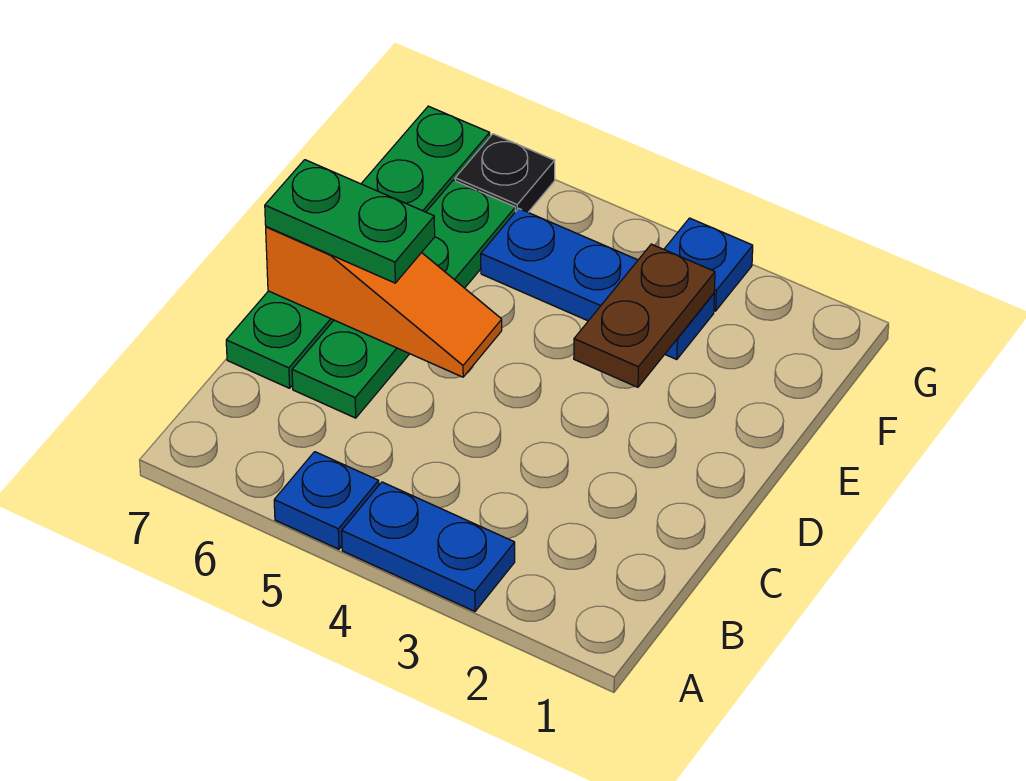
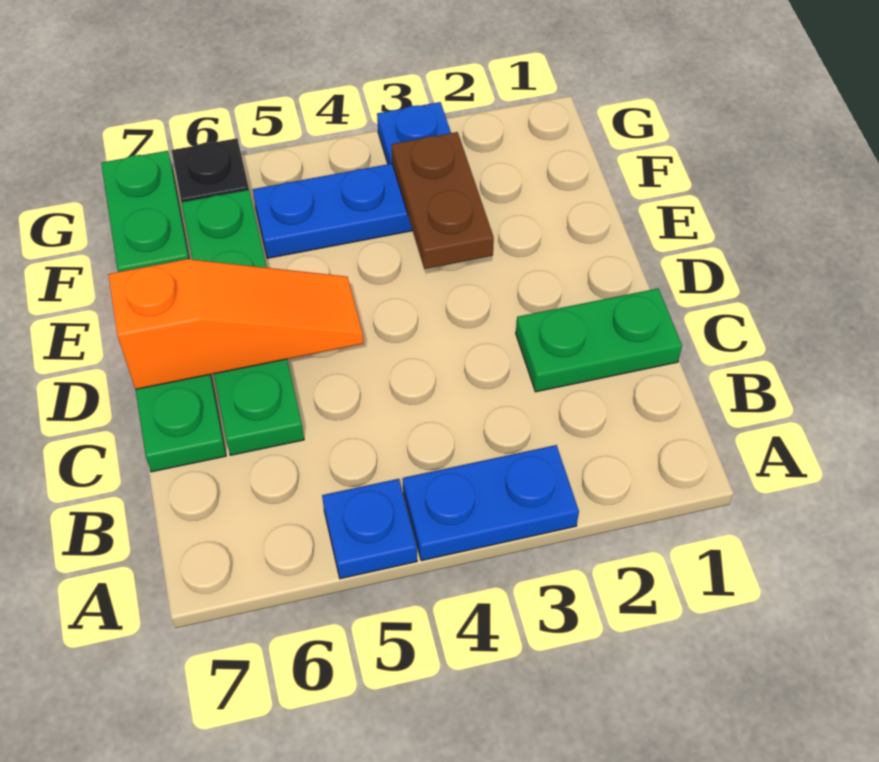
green 1x2 plate [265,160,435,283] -> green 1x2 plate moved to [516,289,682,392]

